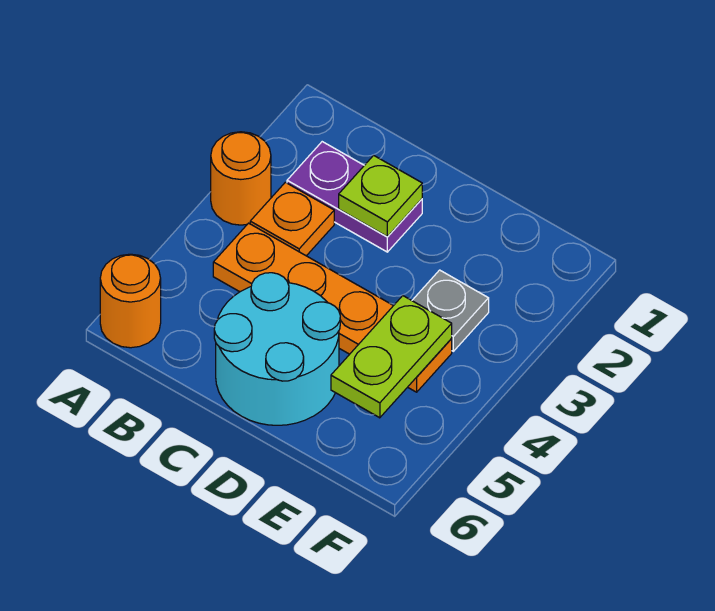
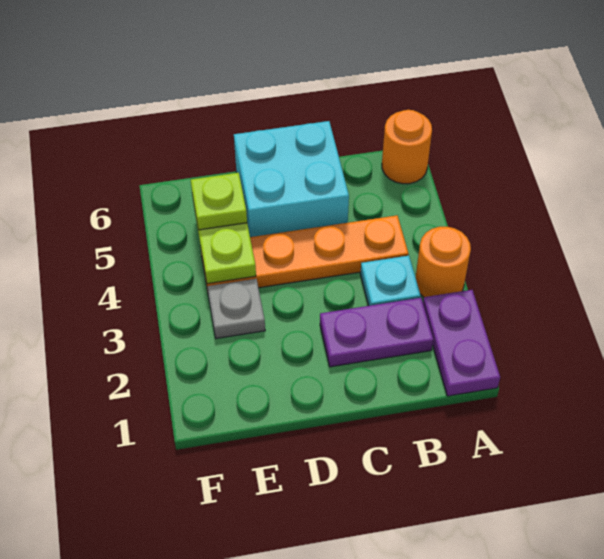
none -> purple 1x2 plate [423,290,500,396]
orange 1x1 plate [250,182,334,256] -> cyan 1x1 plate [360,256,421,306]
lime 1x1 plate [339,155,422,237] -> lime 1x1 plate moved to [191,173,247,230]
cyan 2x2 round brick [214,273,340,425] -> cyan 2x2 brick [234,121,349,237]

